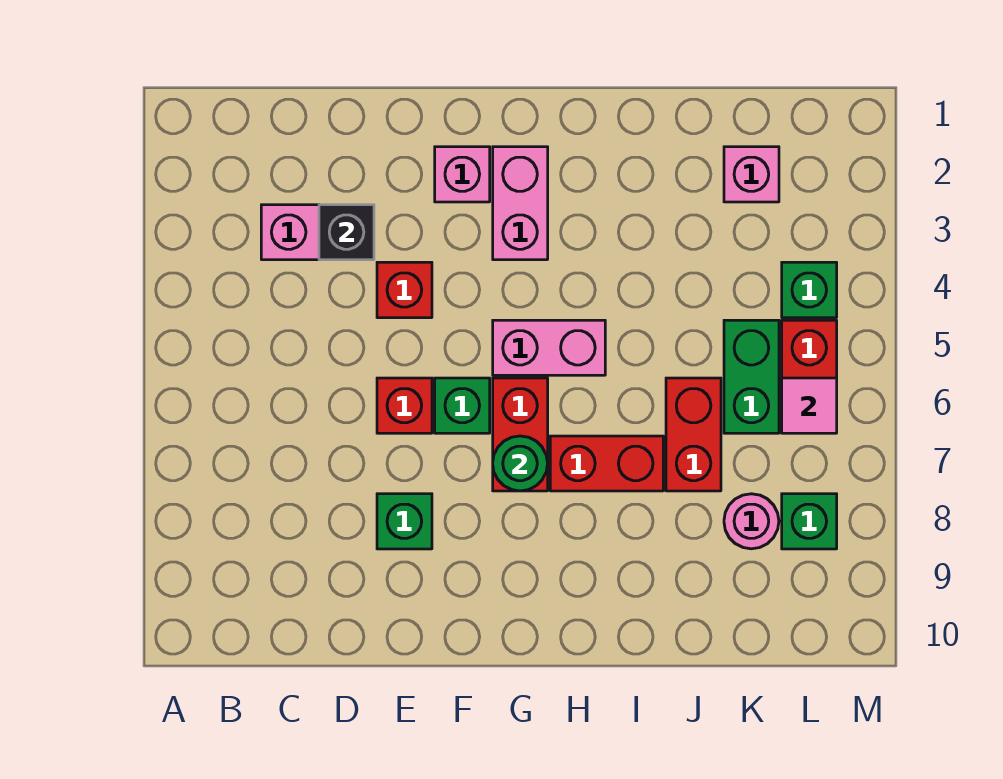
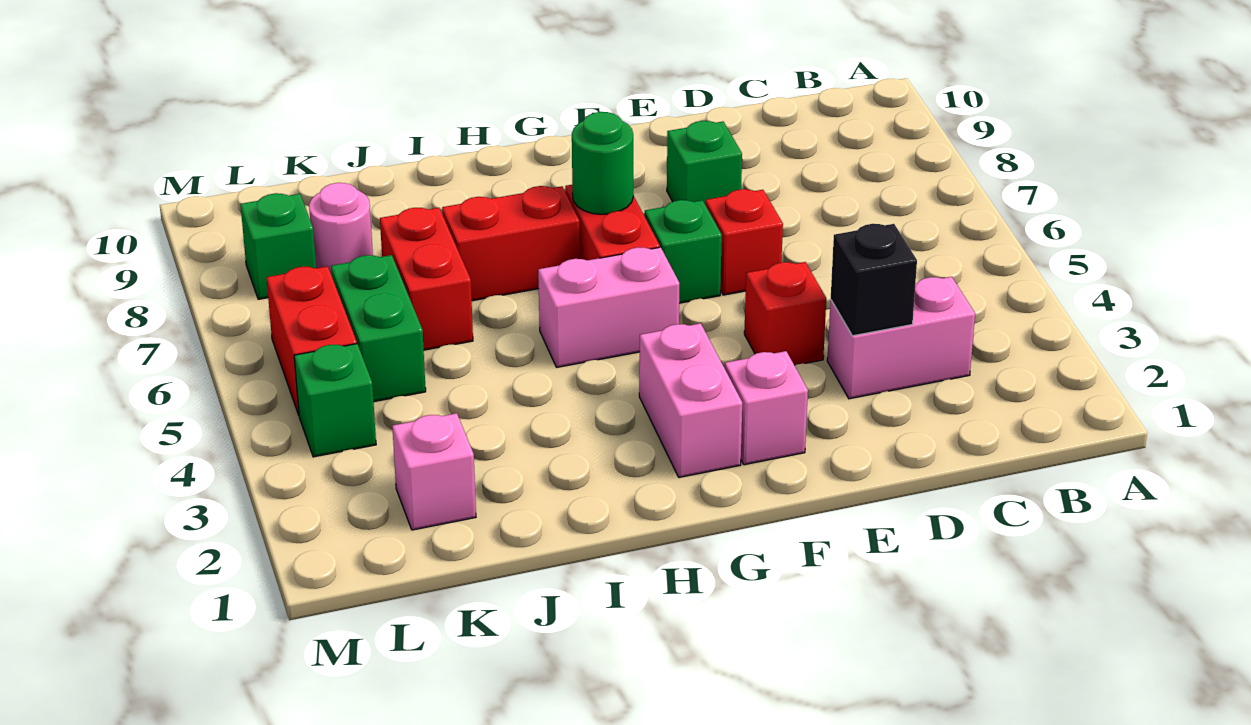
pink 1x1 tile [782,378,837,433] -> none

